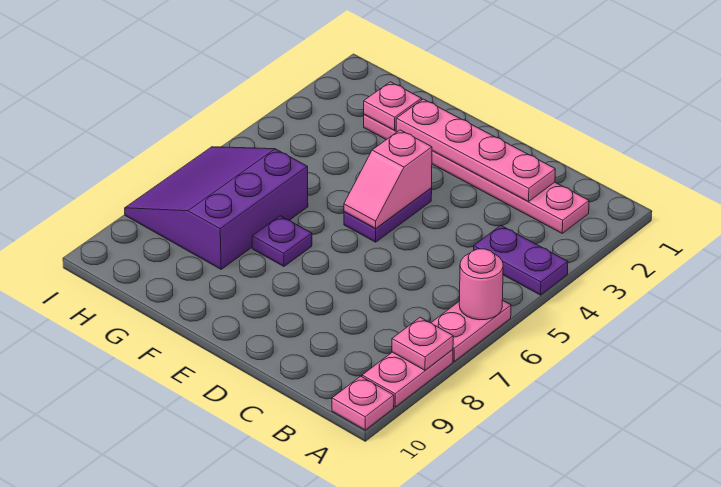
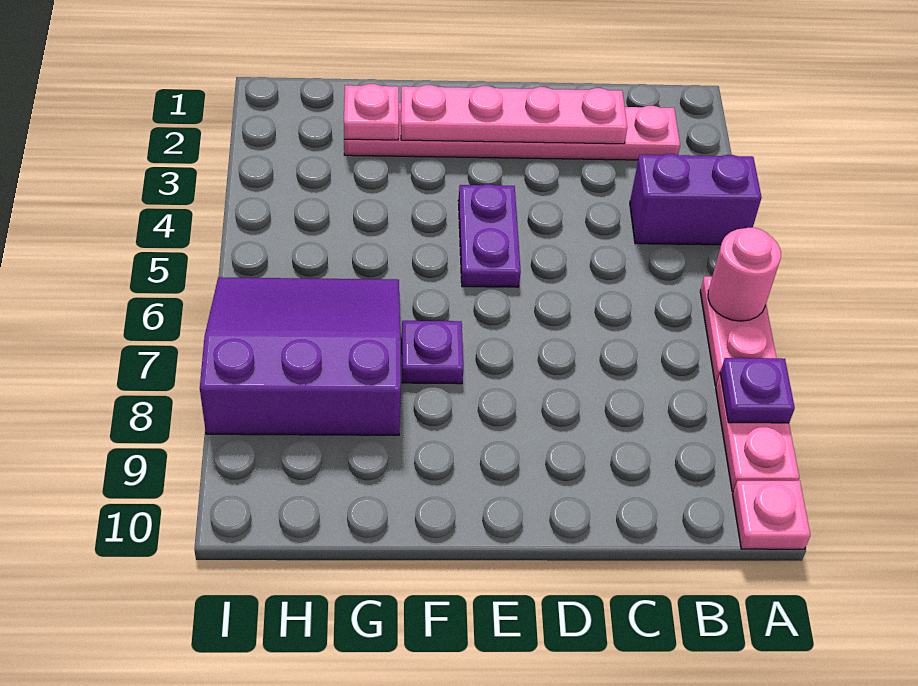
purple 1x2 plate [474,225,568,295] -> purple 1x2 brick [630,154,762,245]
pink 1x1 plate [392,317,453,370] -> purple 1x1 plate [720,358,795,423]
pink 1x2 slope [344,130,432,228] -> none
purple 3x3 slope [125,147,308,269] -> purple 3x3 slope turned to [200,277,401,435]

